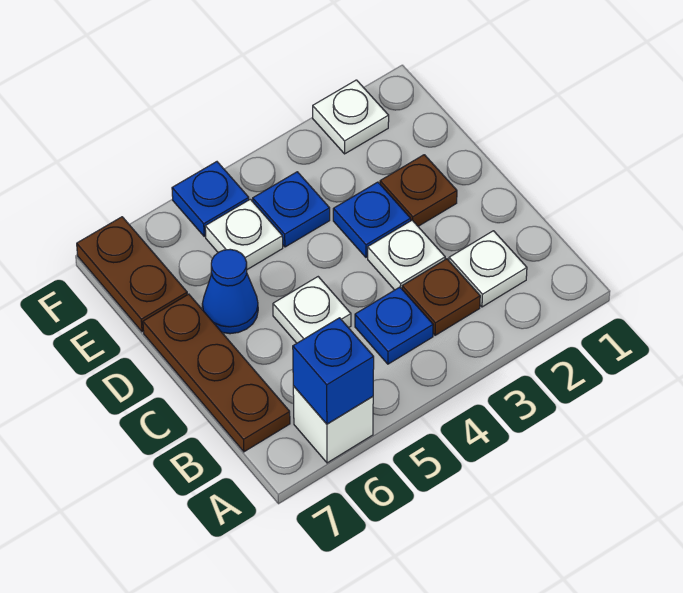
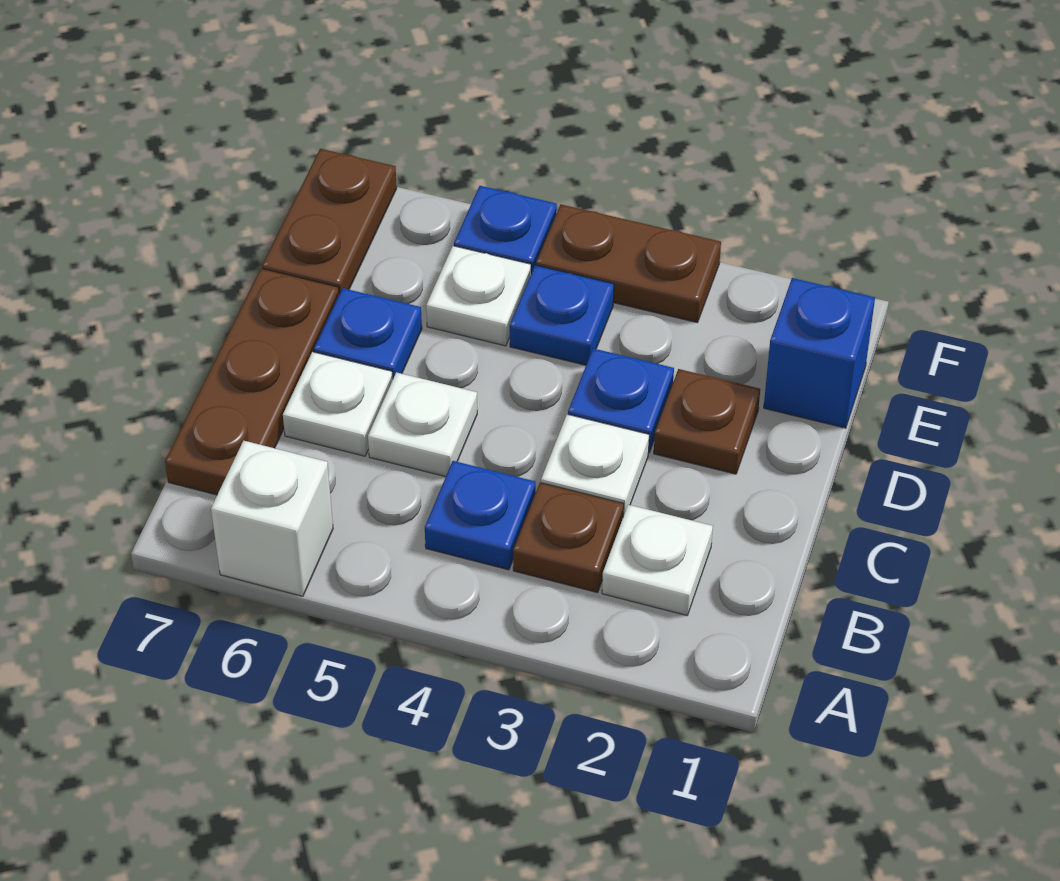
blue 1x1 brick [293,318,374,424] -> blue 1x1 brick moved to [764,278,875,428]
blue 1x1 cone [202,249,258,334] -> blue 1x1 plate [314,288,422,378]
white 1x1 plate [313,80,389,154] -> white 1x1 plate moved to [283,352,393,456]
none -> brown 1x2 plate [536,205,721,323]

